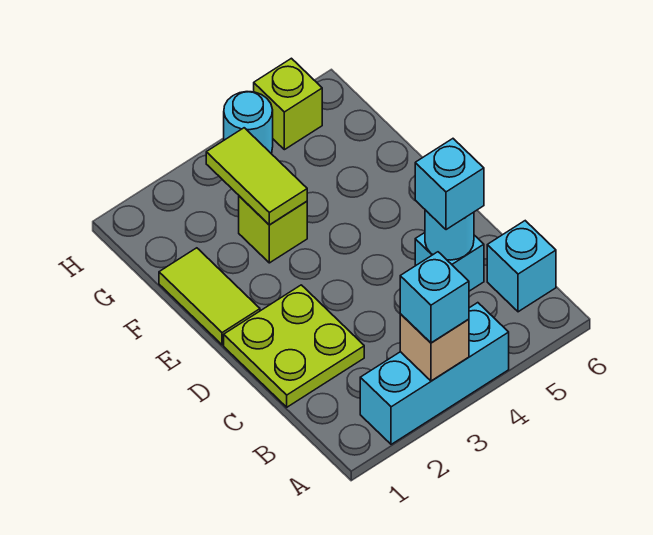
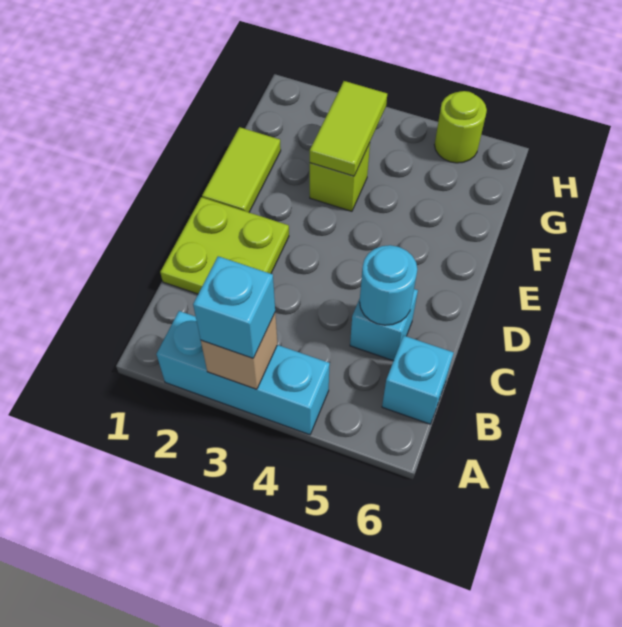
cyan 1x1 brick [415,139,484,230] -> none
cyan 1x1 round brick [224,92,273,154] -> none
lime 1x1 brick [254,58,322,150] -> lime 1x1 round brick [434,91,487,163]

